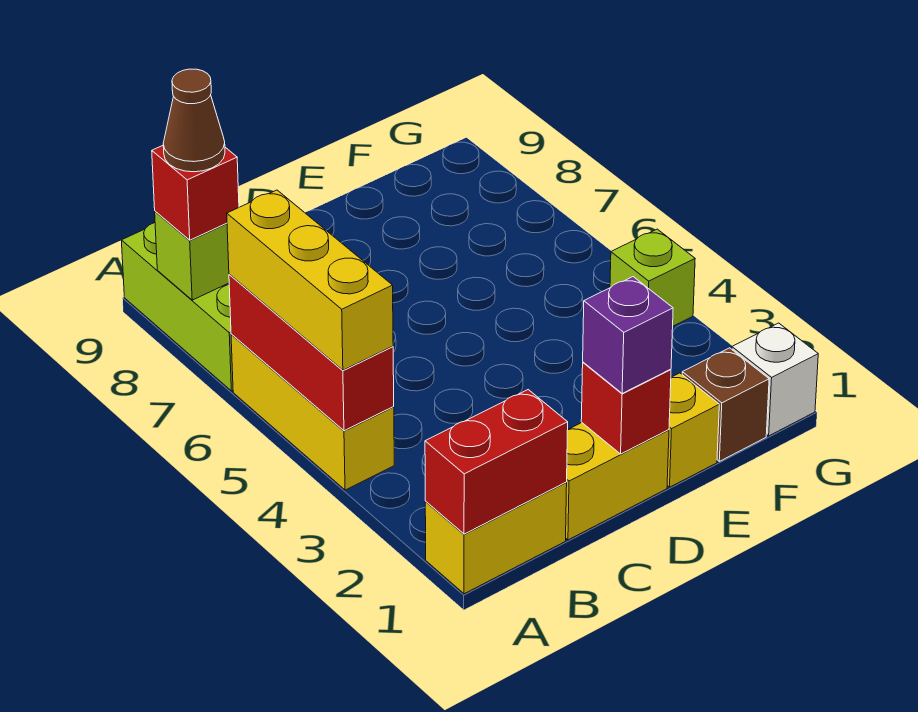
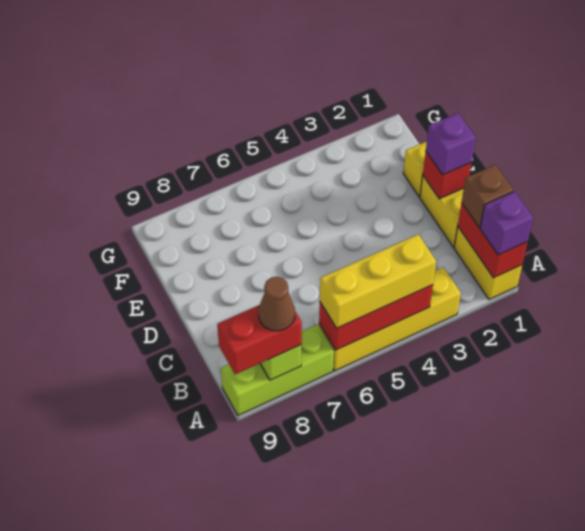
none -> purple 1x1 brick [480,192,533,255]
yellow 1x3 brick [231,334,394,490] -> yellow 1x4 brick [319,267,461,371]
red 1x1 brick [152,146,239,240] -> red 1x2 brick [217,305,302,374]
brown 1x1 brick [682,348,769,461] -> brown 1x1 brick moved to [462,165,514,227]
white 1x1 brick [732,323,818,436] -> none
lime 1x1 brick [610,229,695,326] -> none

